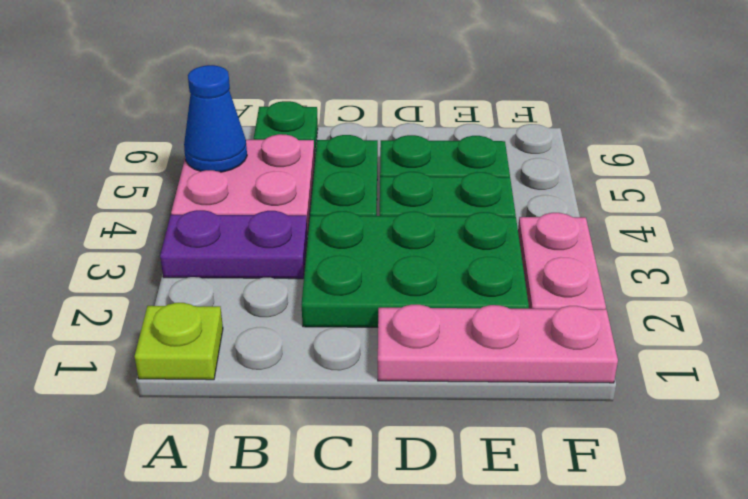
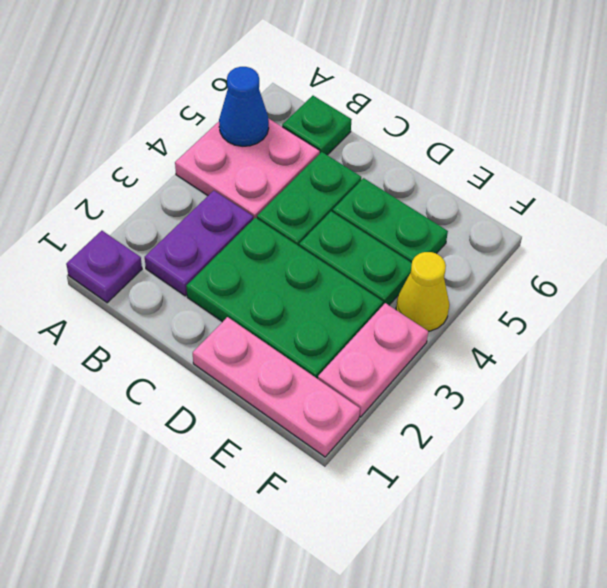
lime 1x1 plate [135,303,223,380] -> purple 1x1 plate [66,231,142,303]
purple 1x2 plate [160,210,307,279] -> purple 1x2 plate turned to [145,191,253,296]
none -> yellow 1x1 cone [396,252,450,331]

